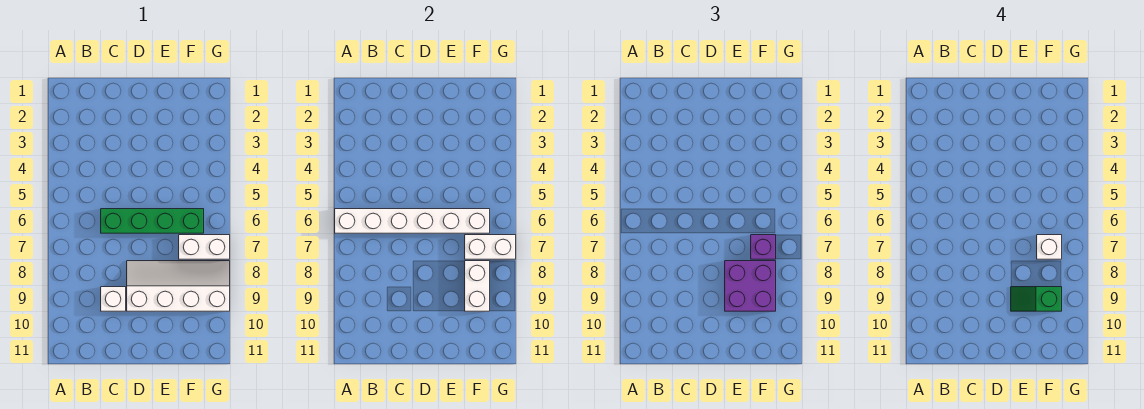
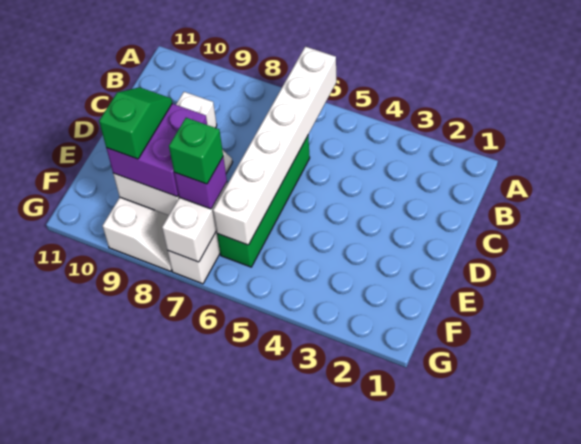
white 1x1 brick [1037,235,1062,259] -> green 1x1 brick [169,118,223,184]

